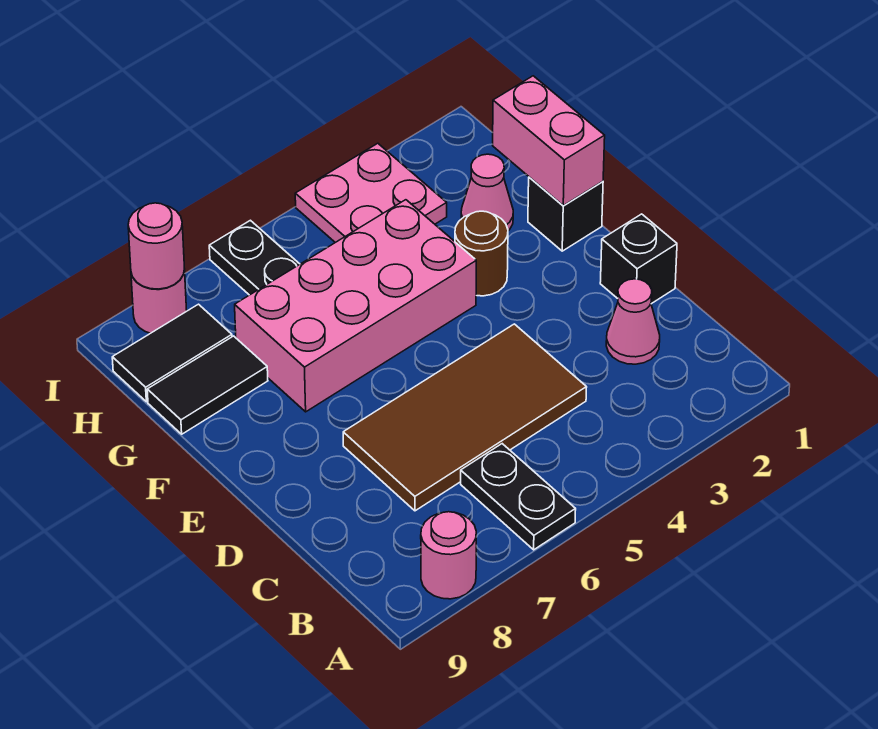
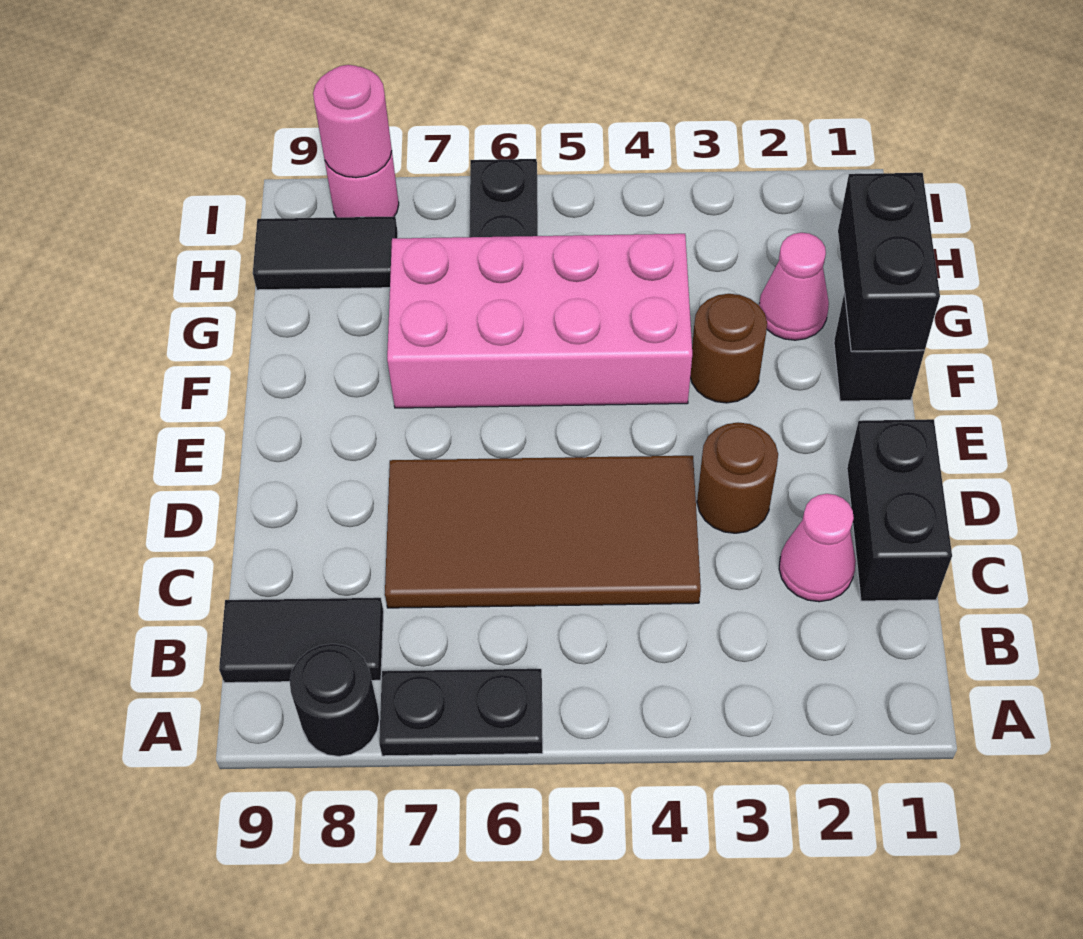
black 1x2 plate [461,444,576,550] -> black 1x2 plate turned to [379,669,543,756]
pink 1x1 round brick [421,512,476,599] -> black 1x1 round brick [290,644,379,756]
black 1x1 brick [600,214,677,304] -> black 1x2 brick [847,419,952,601]
none -> brown 1x1 round brick [697,423,778,533]
pink 1x2 brick [493,76,605,206] -> black 1x2 brick [838,173,940,351]
black 1x2 tile [147,336,268,434] -> black 1x2 tile moved to [219,598,384,683]
pink 2x2 plate [295,143,447,243] -> none

